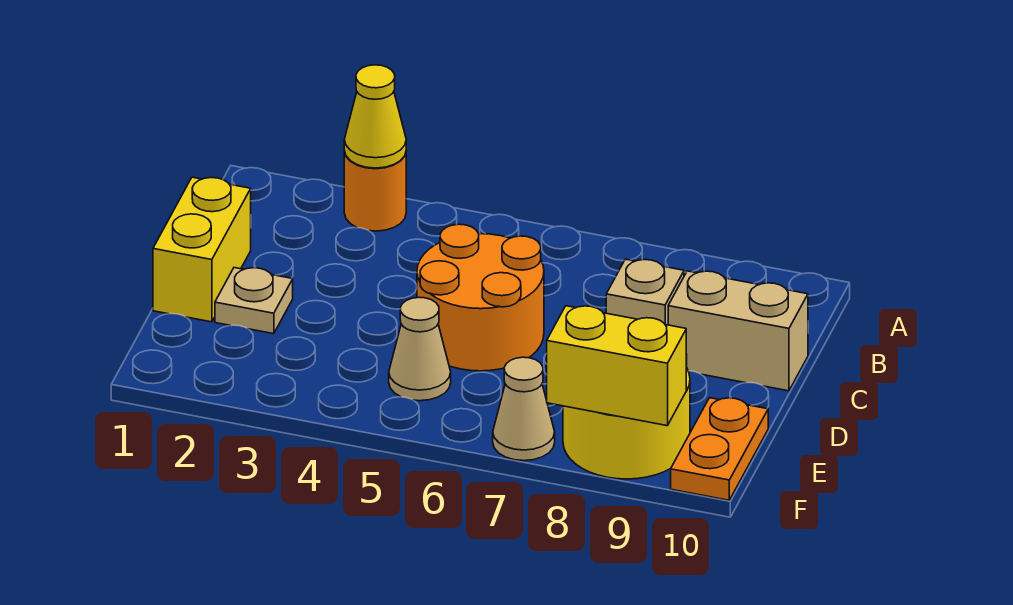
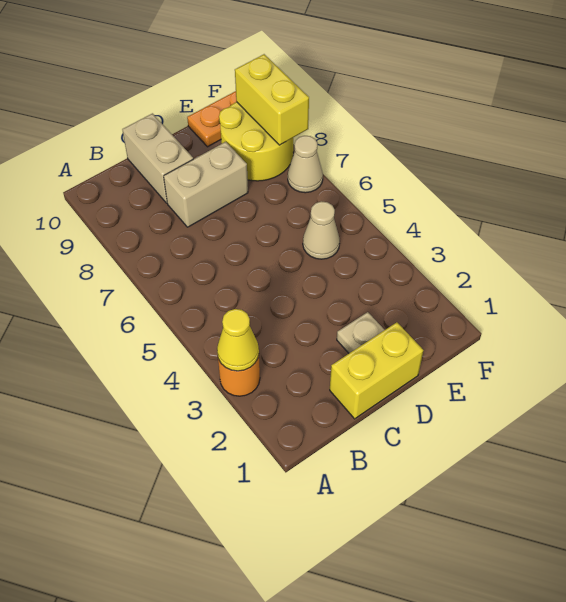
orange 2x2 round brick [417,224,544,371] -> none
tan 1x1 brick [606,259,684,325] -> tan 1x2 brick [164,142,248,227]

